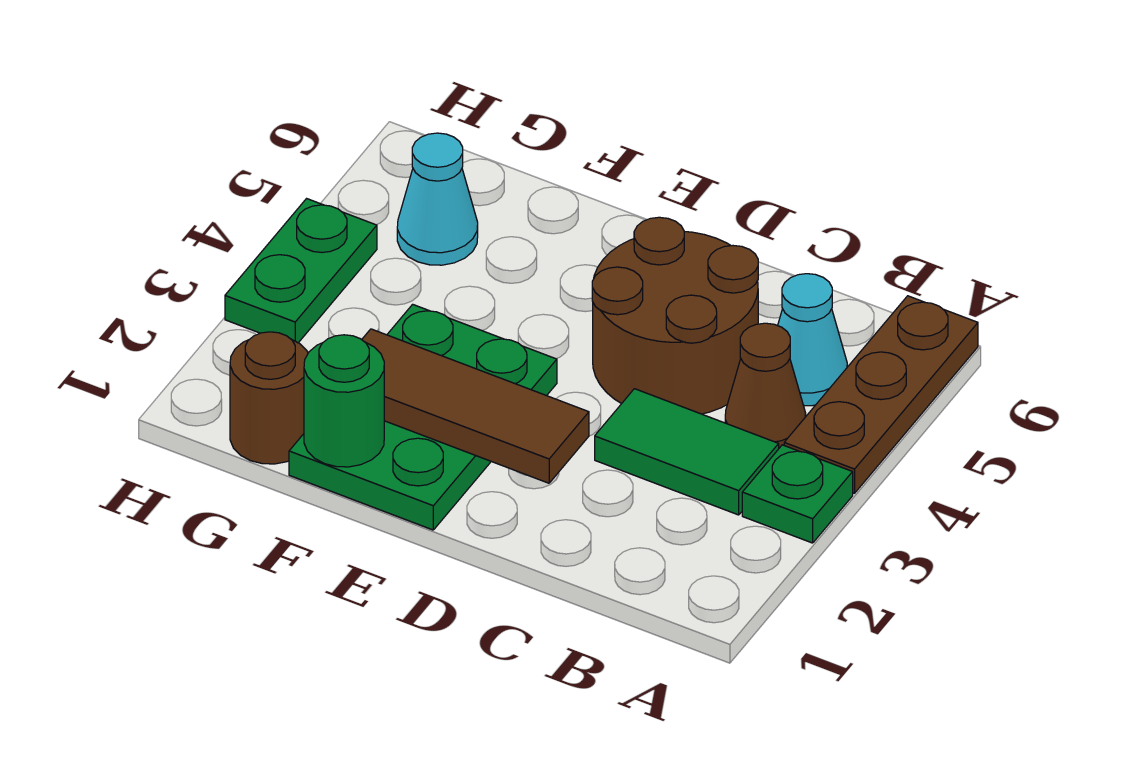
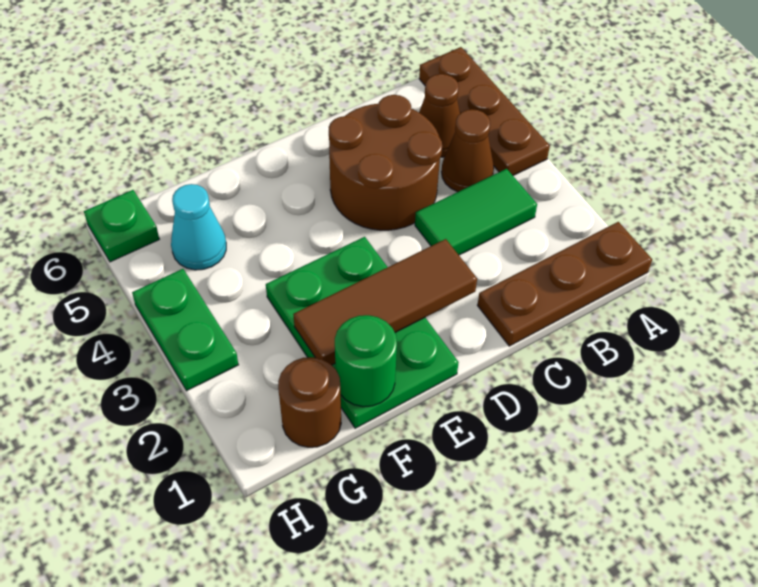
none -> brown 1x3 plate [477,222,652,346]
green 1x1 plate [742,445,853,543] -> green 1x1 plate moved to [84,190,159,262]
cyan 1x1 cone [778,274,847,406] -> brown 1x1 cone [419,74,460,157]

